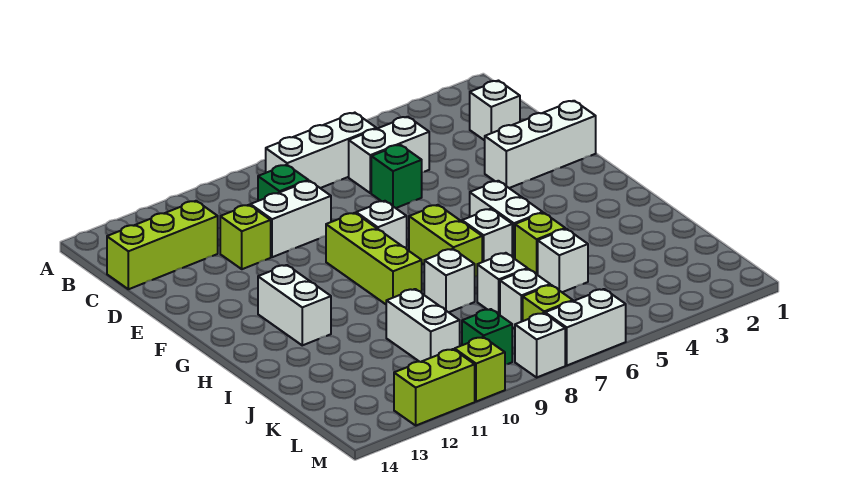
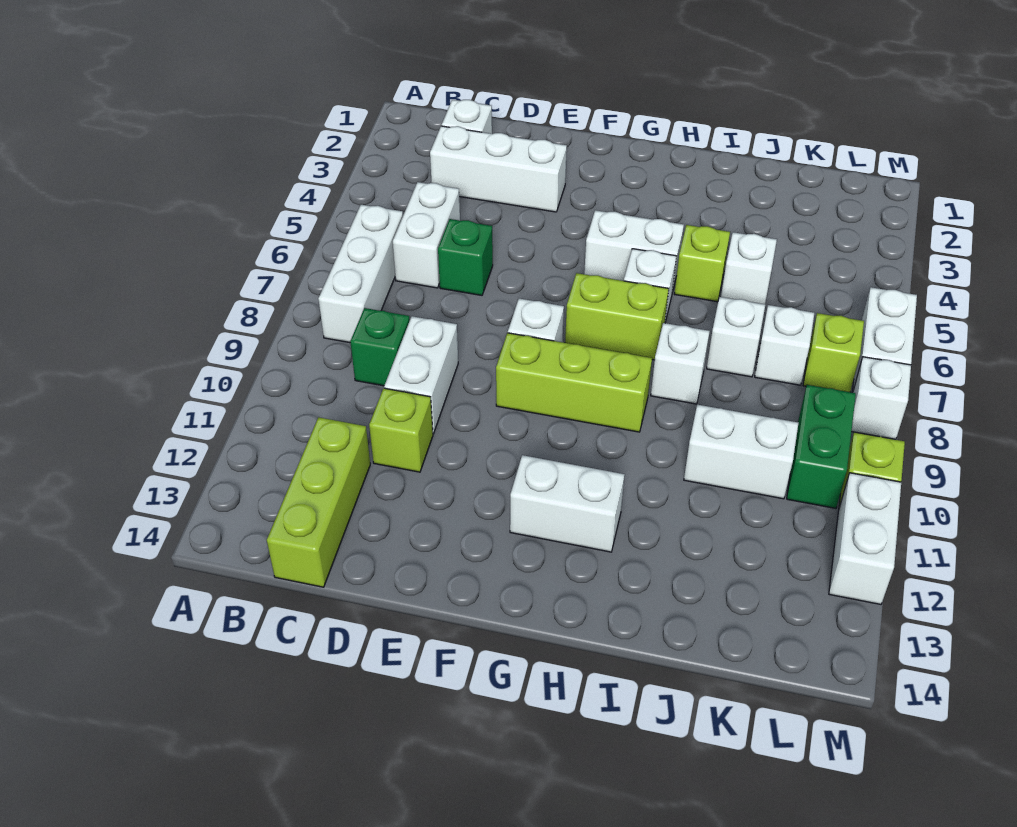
white 1x3 brick [485,101,596,188] -> white 1x3 brick turned to [430,126,567,212]
green 1x1 brick [462,309,512,365] -> green 1x2 brick [787,385,856,508]
lime 1x2 brick [394,349,475,425] -> white 1x2 brick [829,473,901,604]

